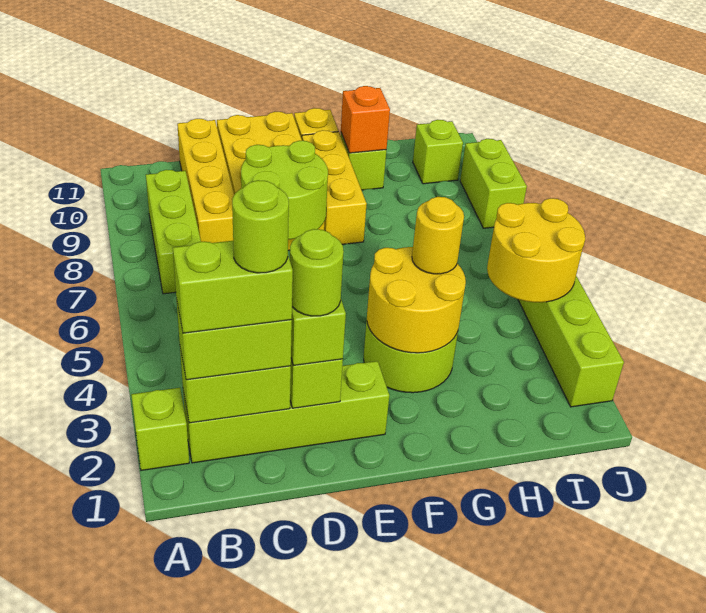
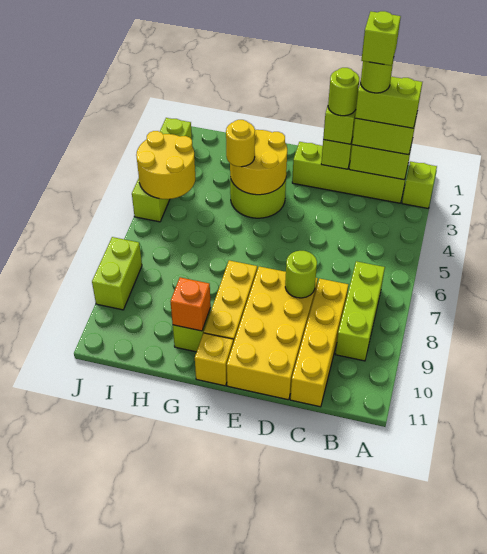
lime 2x2 round brick [241,141,328,239] -> lime 1x1 round brick [285,251,317,298]
lime 1x1 brick [413,120,463,184] -> lime 1x1 brick moved to [361,11,401,66]

